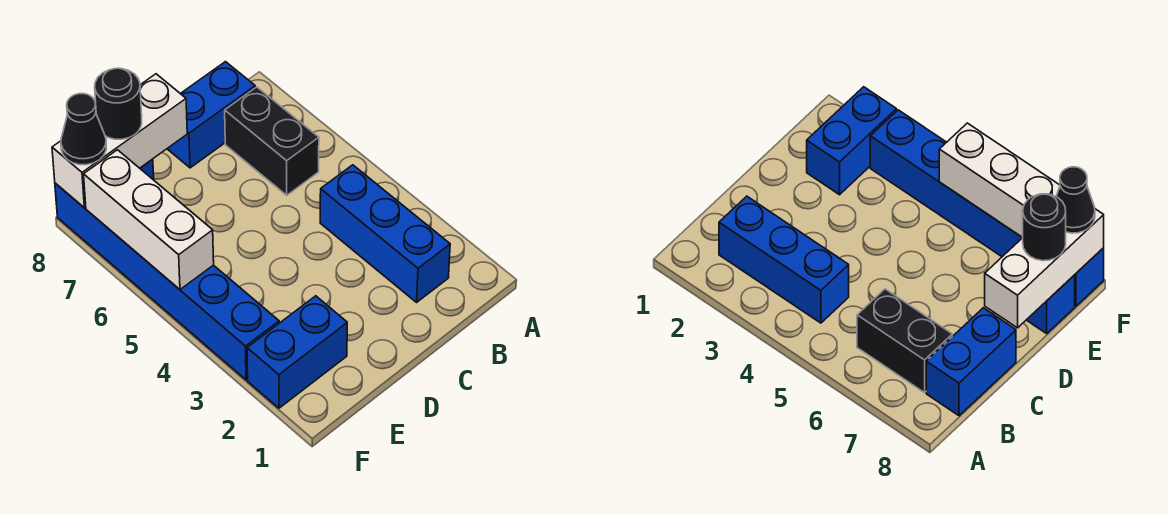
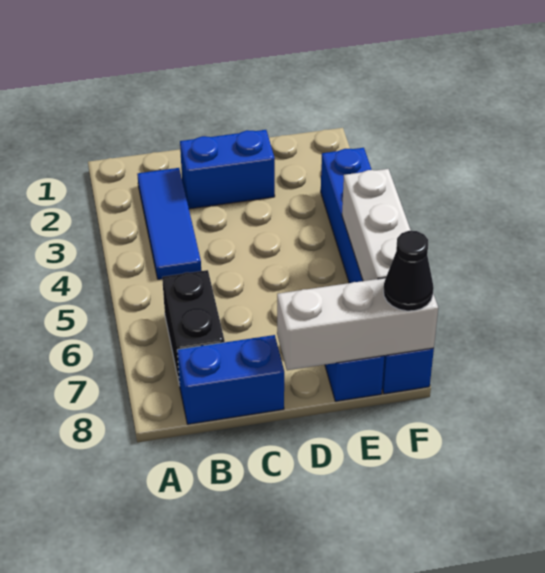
blue 1x3 brick [320,165,450,302] -> blue 1x3 tile [137,168,201,279]
blue 1x2 brick [247,296,347,408] -> blue 1x2 brick moved to [180,130,275,209]
black 1x1 round brick [95,68,142,139] -> none

